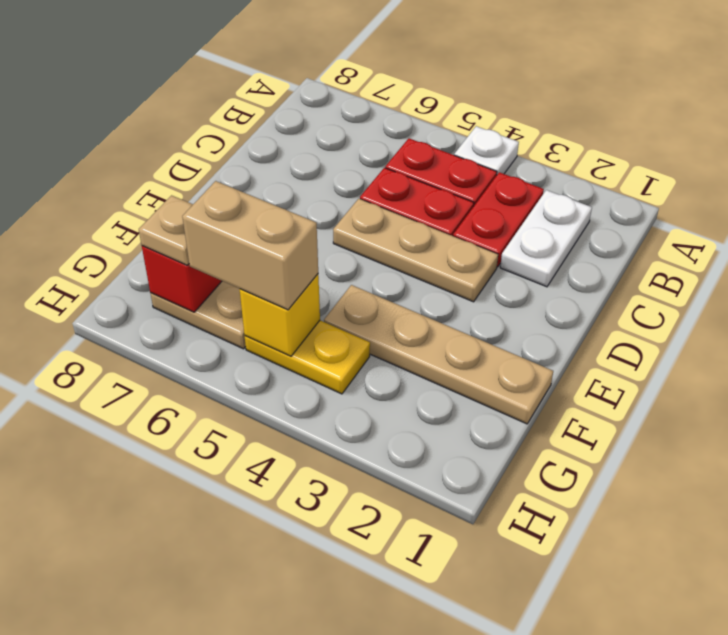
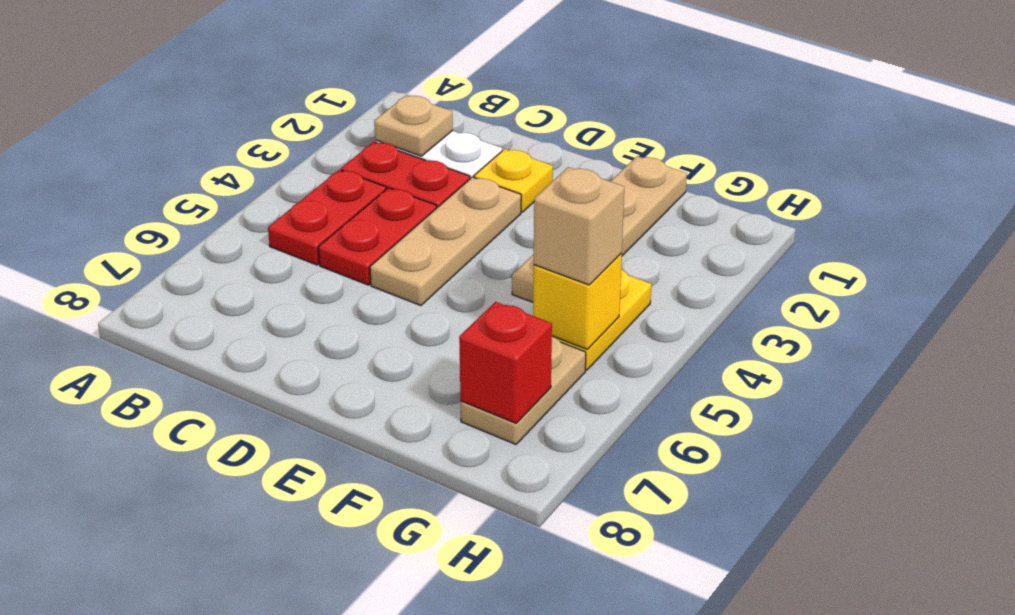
white 1x1 plate [454,126,519,174] -> none
none -> yellow 1x1 plate [474,149,553,212]
tan 1x2 brick [182,181,318,310] -> tan 1x1 brick [534,167,624,285]
tan 1x1 plate [139,195,193,265] -> tan 1x1 plate moved to [374,95,453,156]

